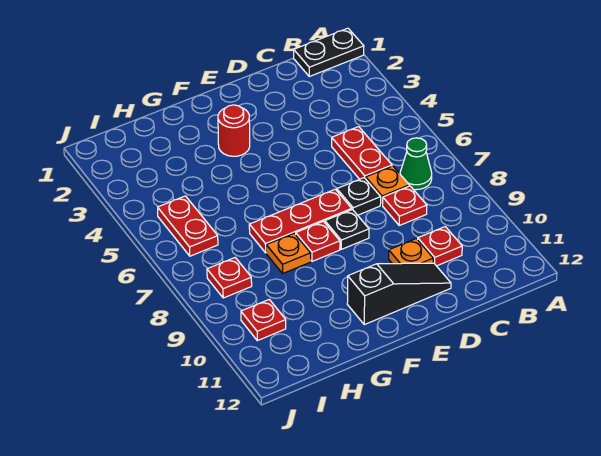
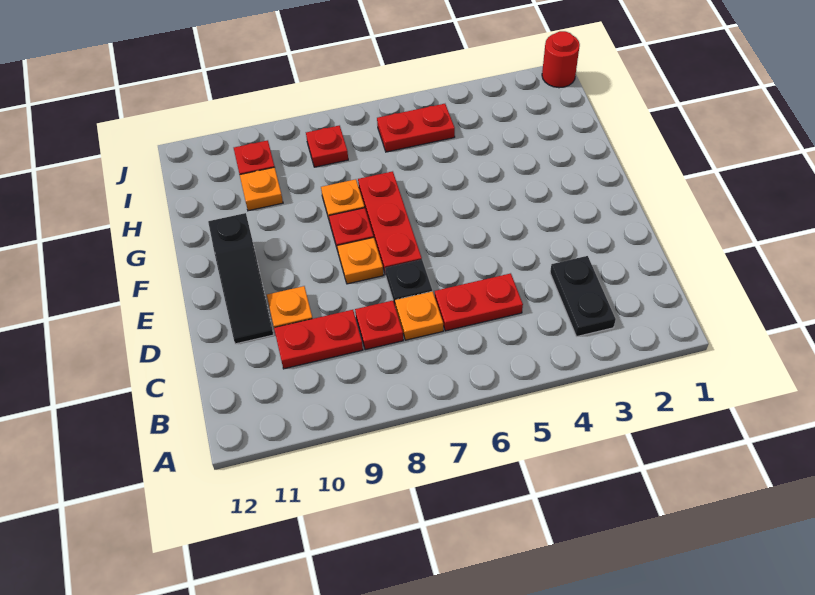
black 1x2 plate [294,28,364,76] -> black 1x2 plate moved to [550,256,616,337]
green 1x1 cone [400,138,432,190] -> none
red 1x1 plate [418,227,462,266] -> red 1x2 plate [274,310,363,369]
black 1x1 plate [325,210,369,249] -> orange 1x1 plate [337,237,383,284]
red 1x1 round brick [218,105,250,156] -> red 1x1 round brick moved to [542,31,580,88]
none -> orange 1x1 plate [240,167,283,211]

